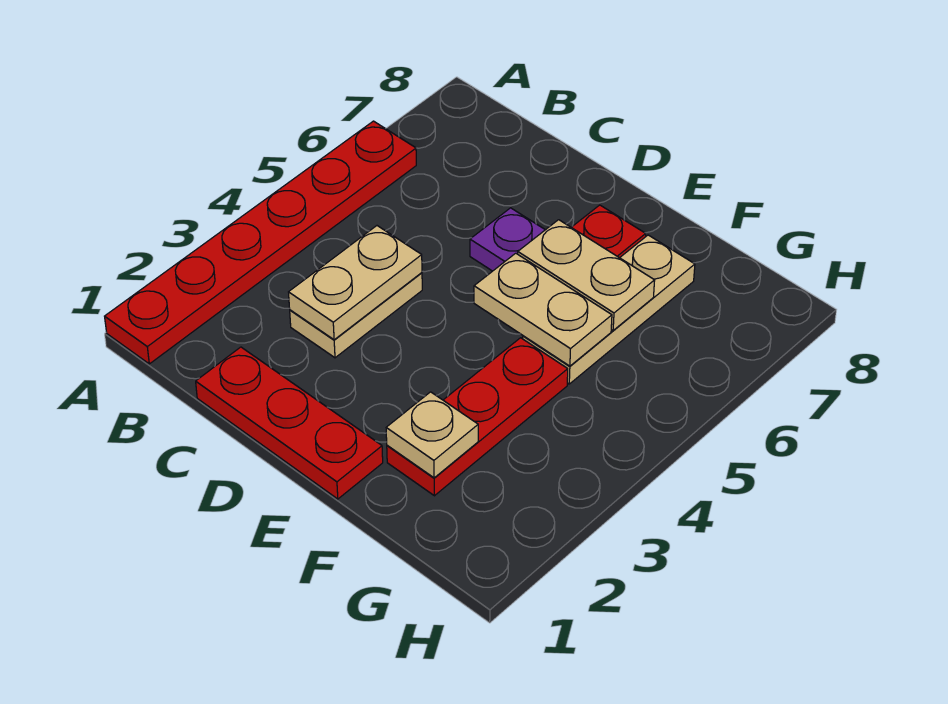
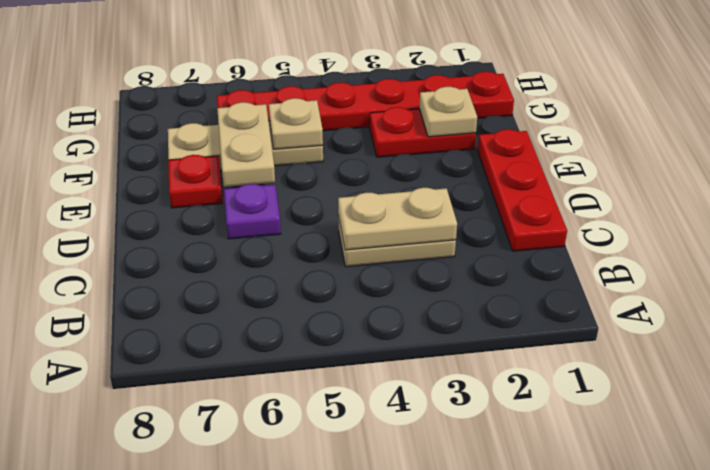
red 1x6 plate [105,121,416,364] -> red 1x6 plate moved to [217,72,514,131]
tan 1x2 plate [474,253,612,366] -> tan 1x1 plate [269,98,323,149]
red 1x3 plate [387,338,568,496] -> red 1x2 plate [370,107,476,157]

